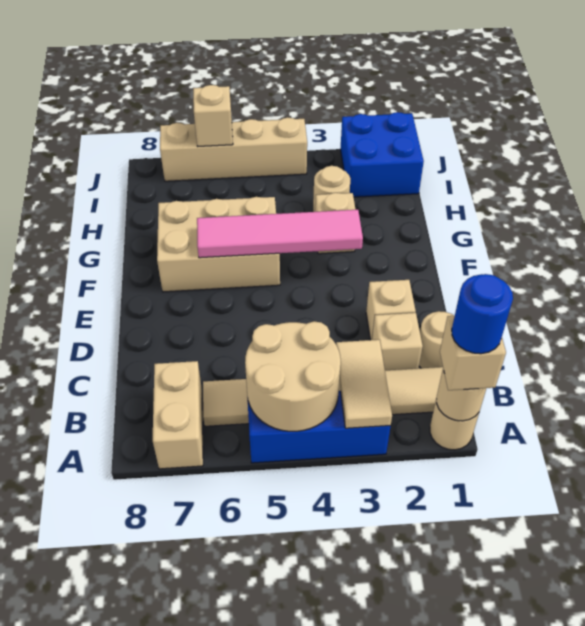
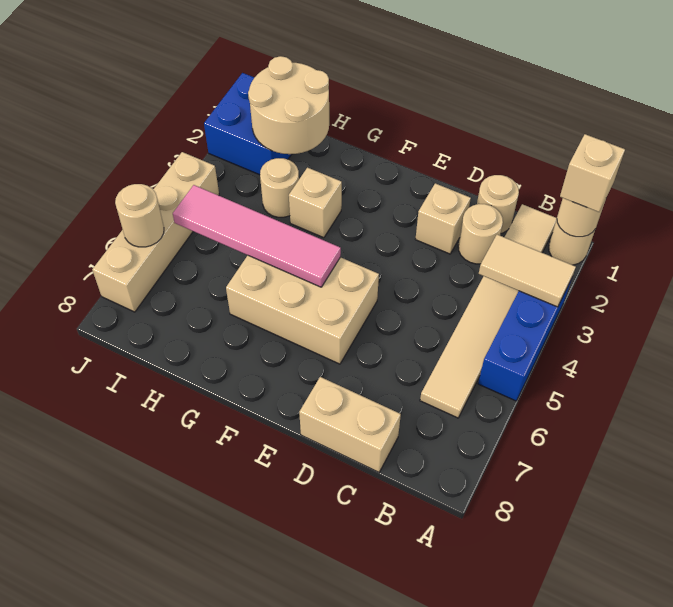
blue 1x1 round brick [452,274,513,354] -> none
tan 2x2 round brick [245,321,341,431] -> tan 2x2 round brick moved to [248,56,329,154]
tan 1x2 brick [153,361,203,469] -> tan 1x2 brick moved to [299,377,401,472]
tan 1x1 brick [372,313,423,370] -> tan 1x1 round brick [458,204,503,264]
pink 1x4 tile [197,210,363,258] -> pink 1x4 tile turned to [173,185,341,287]
tan 2x3 brick [157,197,280,292] -> tan 2x3 brick turned to [226,255,379,364]
tan 1x1 brick [193,85,233,146] -> tan 1x1 round brick [115,184,164,247]

